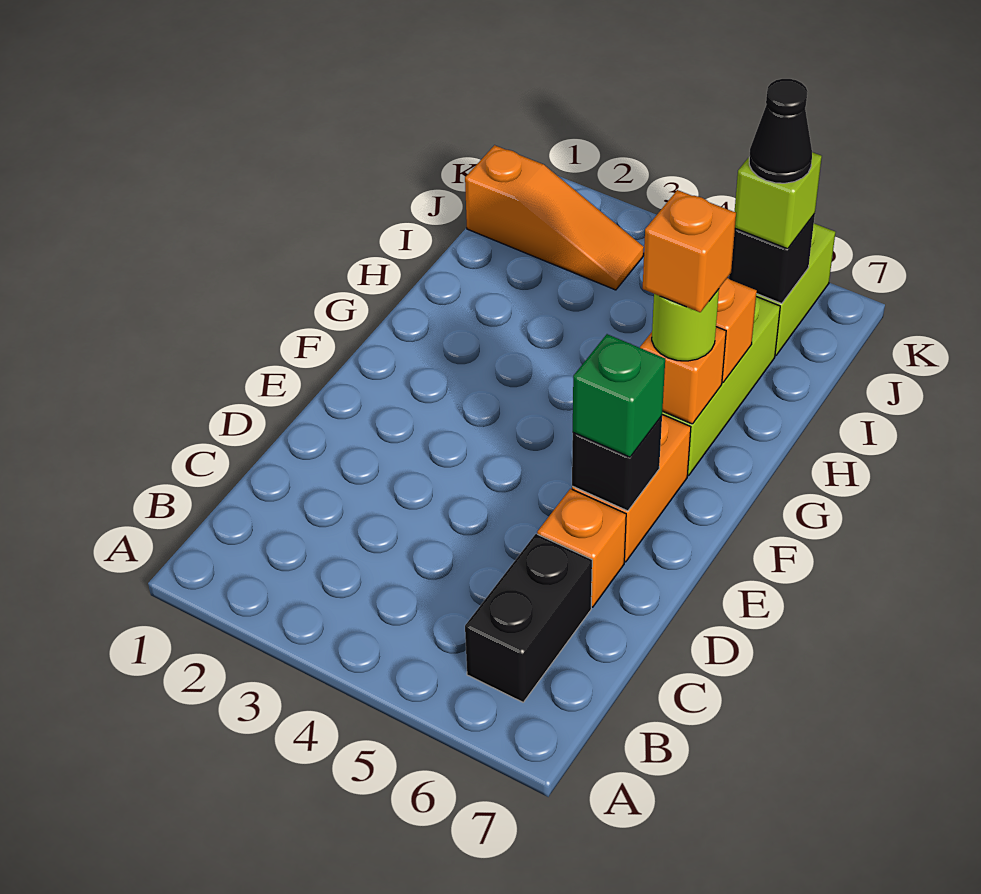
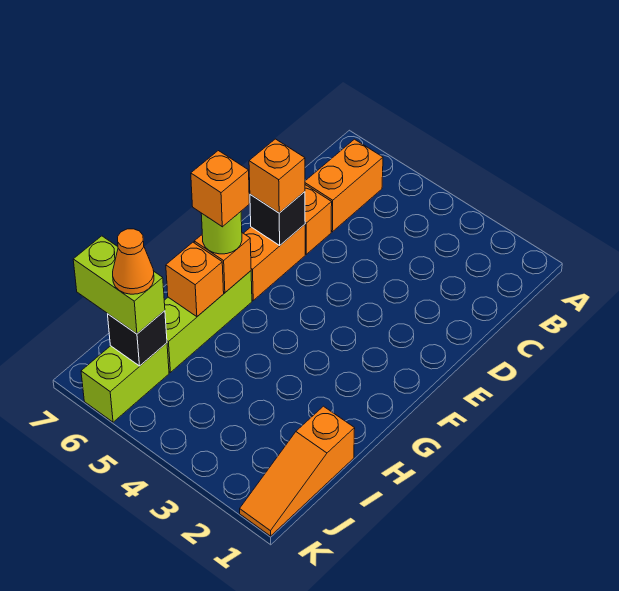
black 1x2 brick [465,534,592,702] -> orange 1x2 brick [305,139,383,232]
green 1x1 brick [573,334,665,457] -> orange 1x1 brick [249,139,305,213]
orange 1x3 slope [465,145,644,290] -> orange 1x3 slope turned to [240,406,355,536]
lime 1x1 brick [735,152,822,249] -> lime 1x2 brick [73,236,165,334]
black 1x1 cone [749,79,812,183] -> orange 1x1 cone [113,229,154,294]

